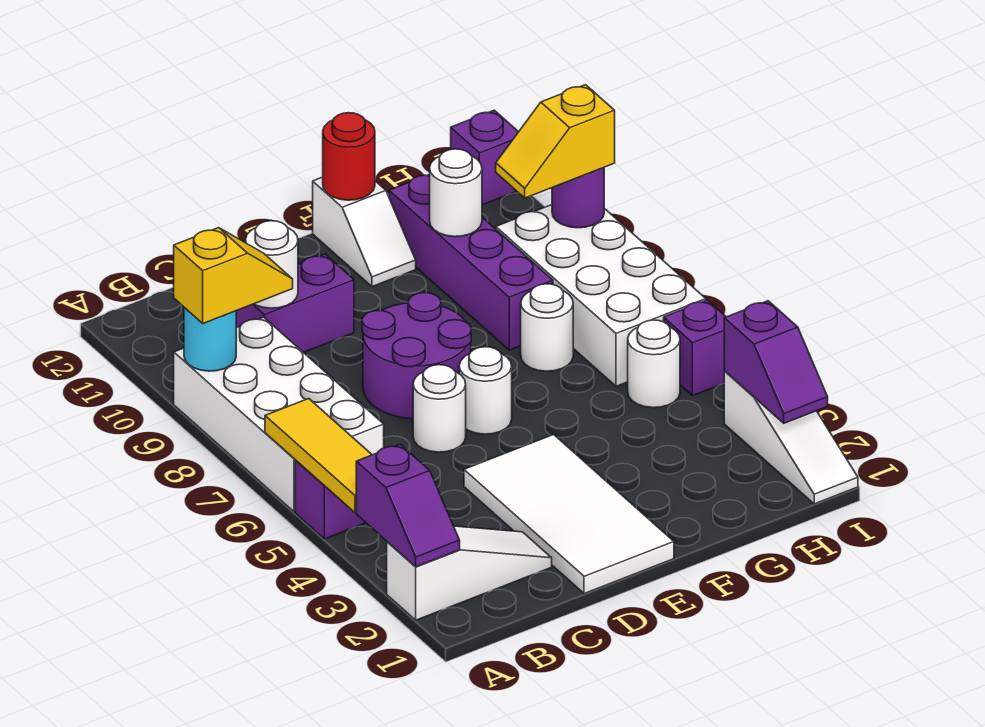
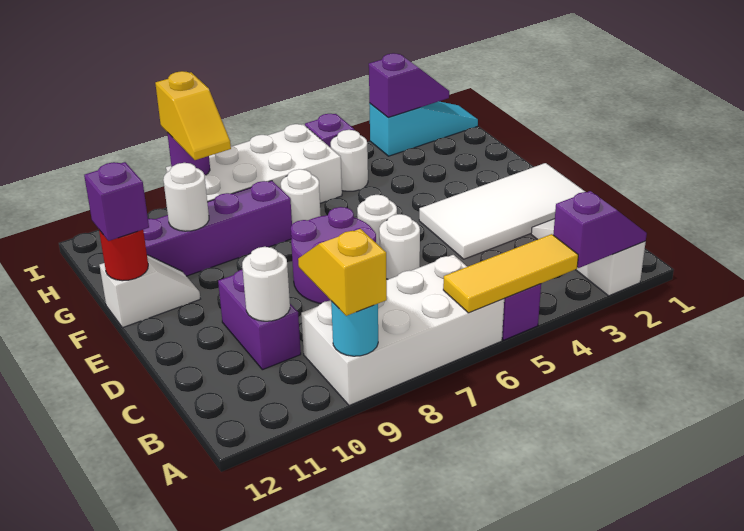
white 1x3 slope [724,371,858,504] -> cyan 1x3 slope [369,101,478,156]
purple 1x1 brick [451,110,518,205] -> purple 1x1 brick moved to [84,162,149,241]

